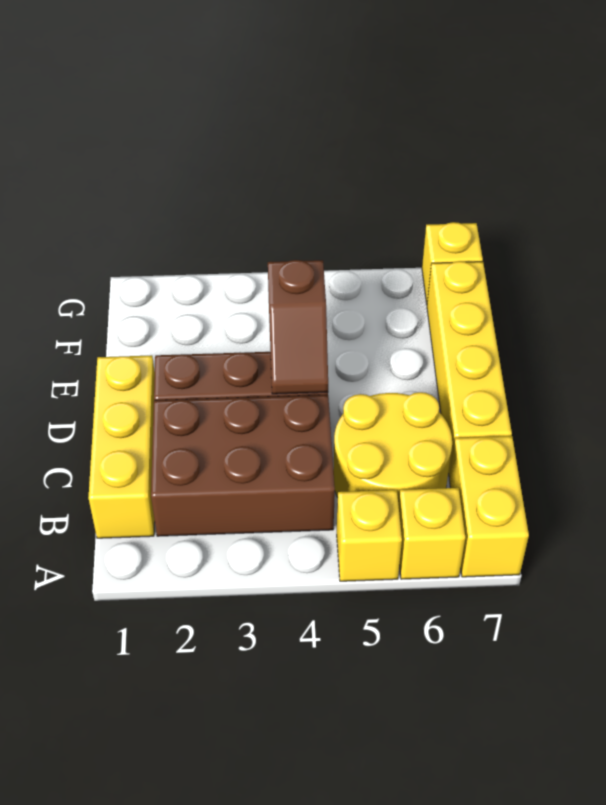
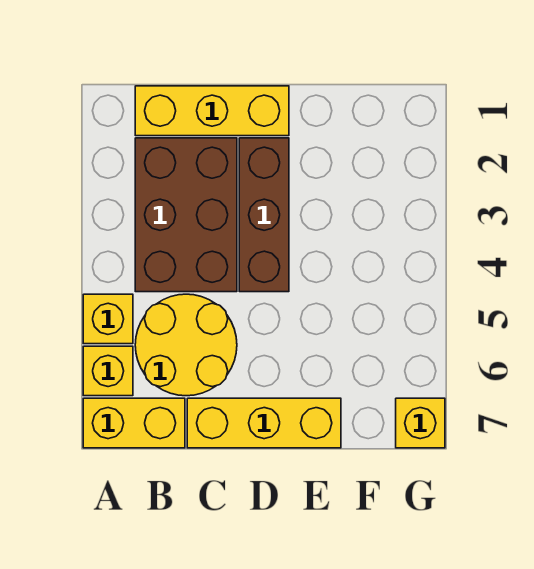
yellow 1x4 brick [427,261,512,477] -> yellow 1x3 brick [187,398,341,448]
brown 1x2 slope [268,260,328,394] -> none

